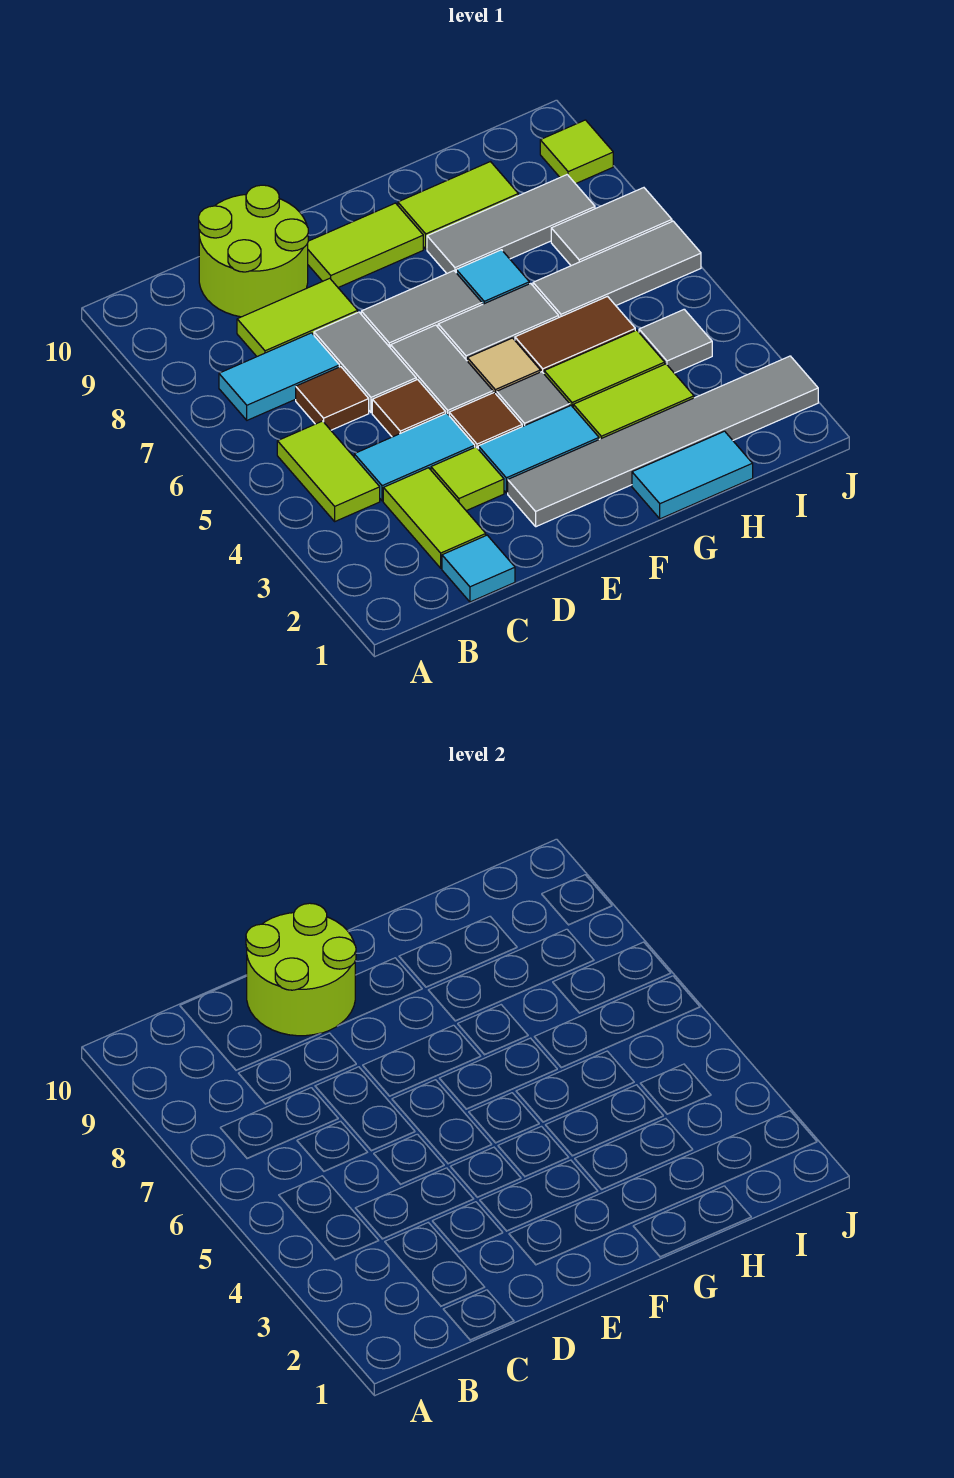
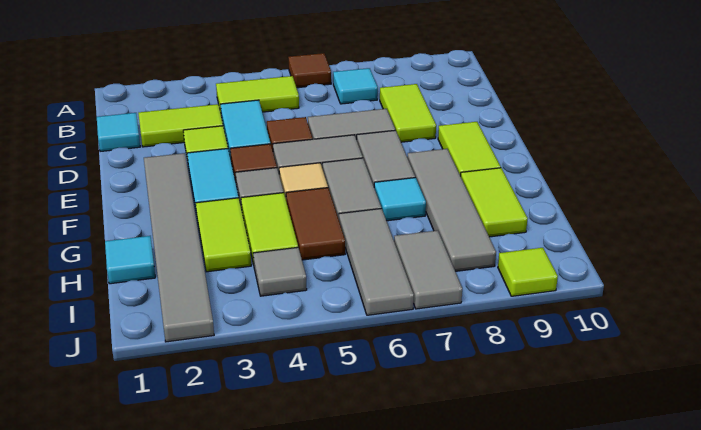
cyan 1x2 tile [219,333,339,420] -> cyan 1x1 tile [333,68,378,104]
brown 1x1 tile [296,367,369,430] -> brown 1x1 tile moved to [288,53,331,88]
lime 2x2 round brick [199,185,308,317] -> none
lime 2x2 round brick [246,903,356,1036] -> none
cyan 1x2 tile [632,431,753,519] -> cyan 1x1 tile [105,236,155,284]
grey 1x3 tile [427,175,595,273] -> grey 1x4 tile [407,149,496,271]

